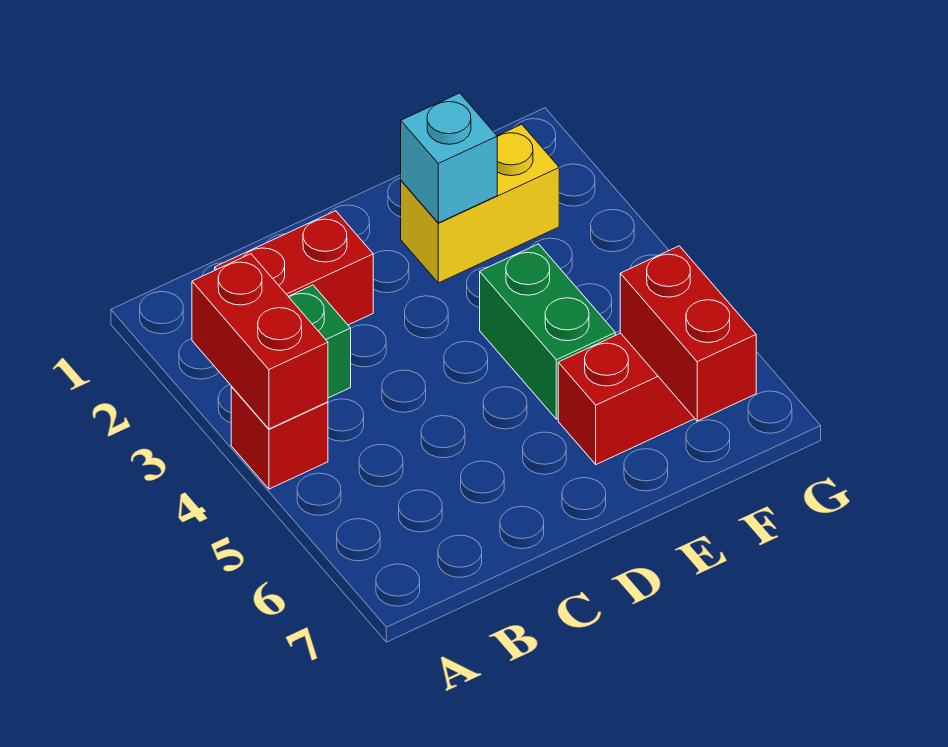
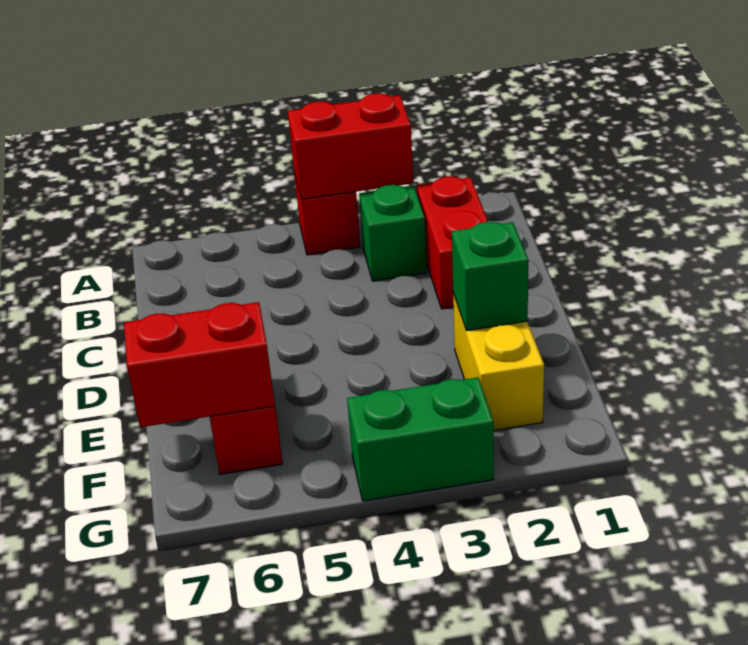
cyan 1x1 brick [401,93,497,223] -> green 1x1 brick [452,222,529,331]
green 1x2 brick [480,244,615,419] -> green 1x2 brick moved to [347,377,494,501]

